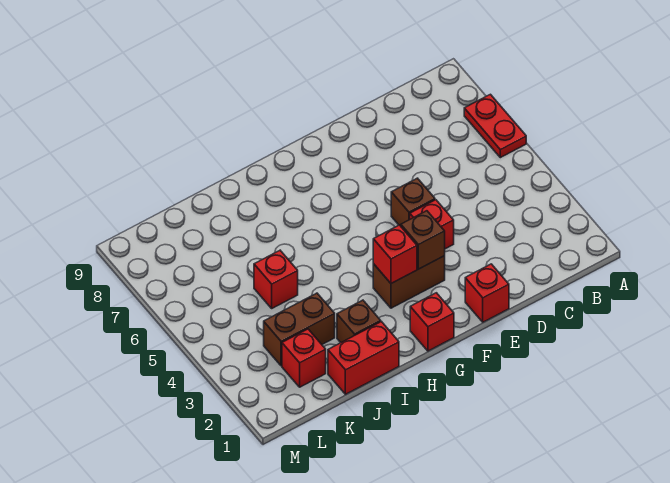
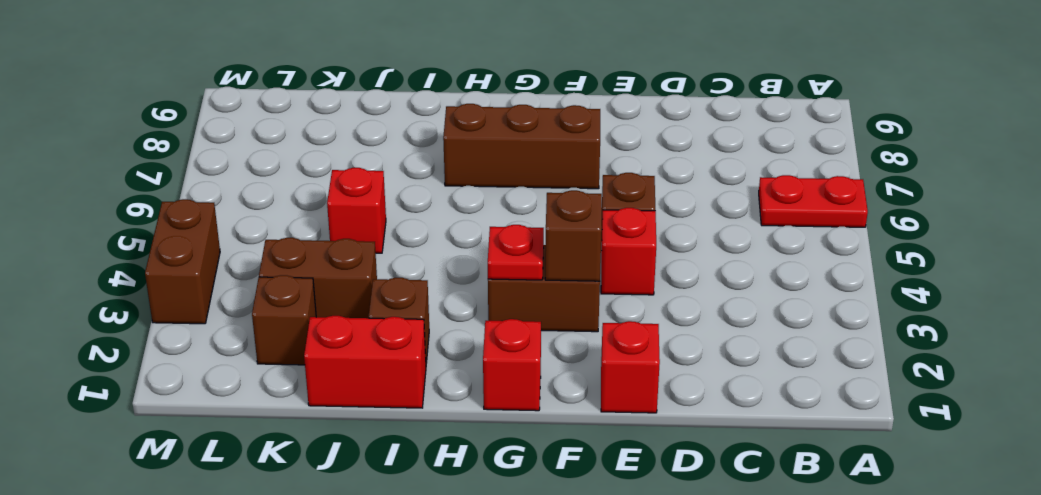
red 1x2 plate [464,94,526,158] -> red 1x2 plate turned to [759,175,868,227]
none -> brown 1x3 brick [443,104,600,189]
red 1x1 brick [373,225,417,283] -> red 1x1 plate [488,225,544,280]
red 1x1 brick [282,329,326,387] -> brown 1x1 brick [252,275,316,365]
none -> brown 1x2 brick [145,199,220,324]

